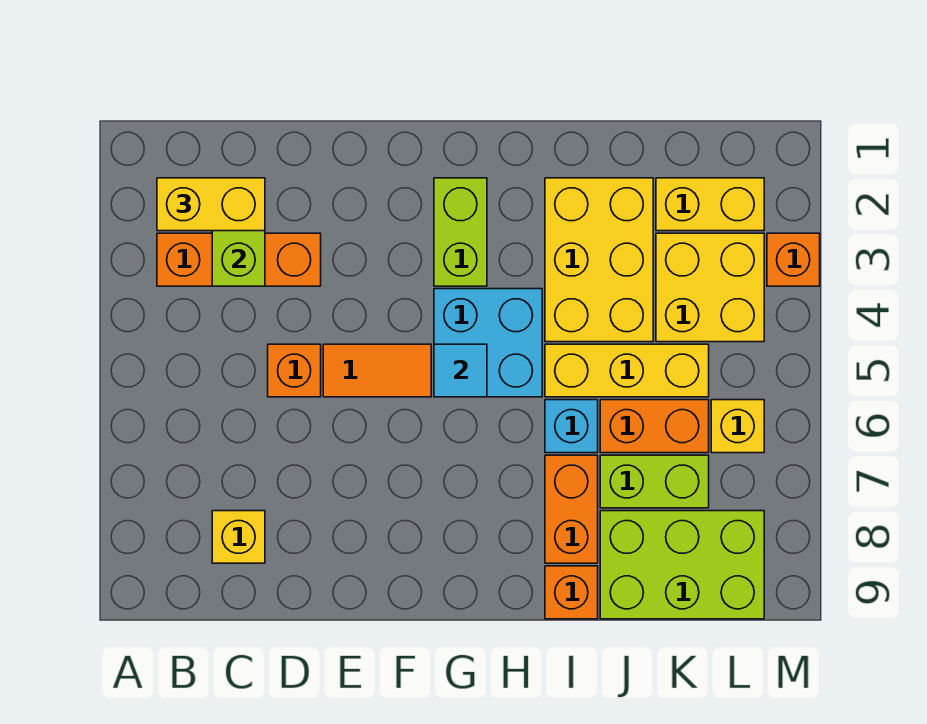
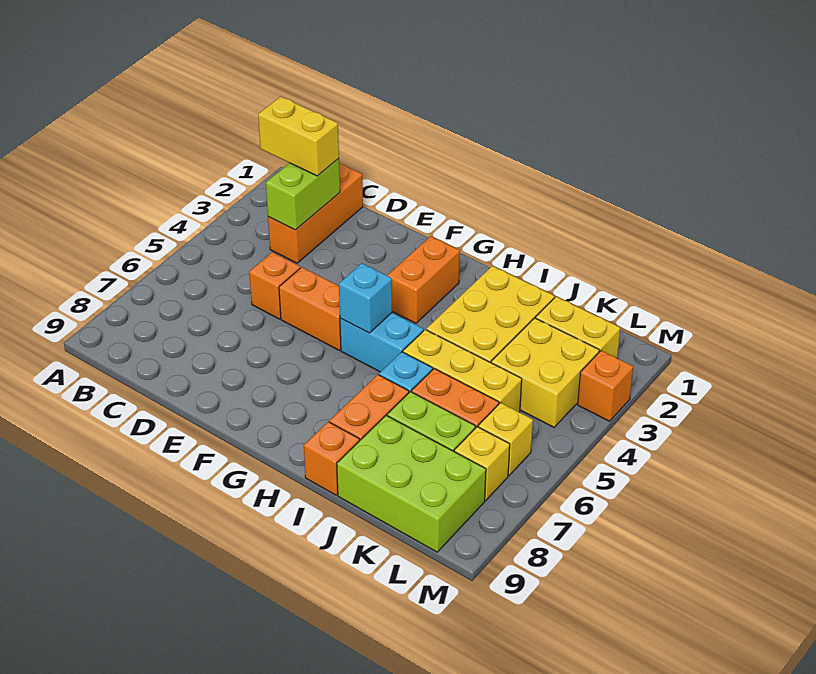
orange 1x3 brick [157,233,321,286] -> orange 1x3 brick turned to [268,163,363,263]
yellow 1x1 brick [212,511,265,563] -> yellow 1x1 brick moved to [454,427,510,500]
orange 1x2 tile [323,344,431,397] -> orange 1x2 brick [279,267,341,350]
lime 1x2 brick [434,178,487,286] -> orange 1x2 brick [387,236,460,323]
cyan 2x2 brick [434,289,542,397] -> cyan 1x2 brick [340,313,424,372]
cyan 1x1 tile [434,344,487,397] -> cyan 1x1 brick [339,263,392,333]

